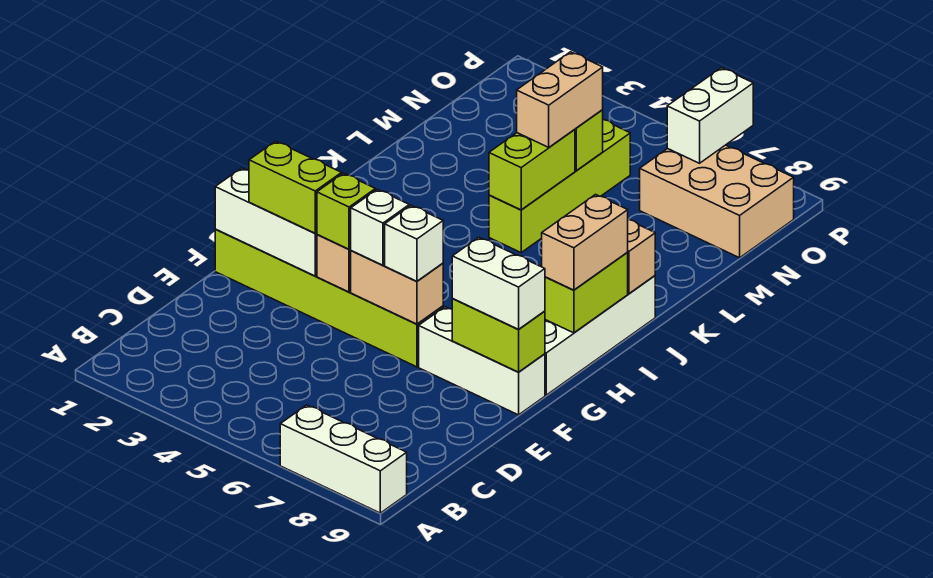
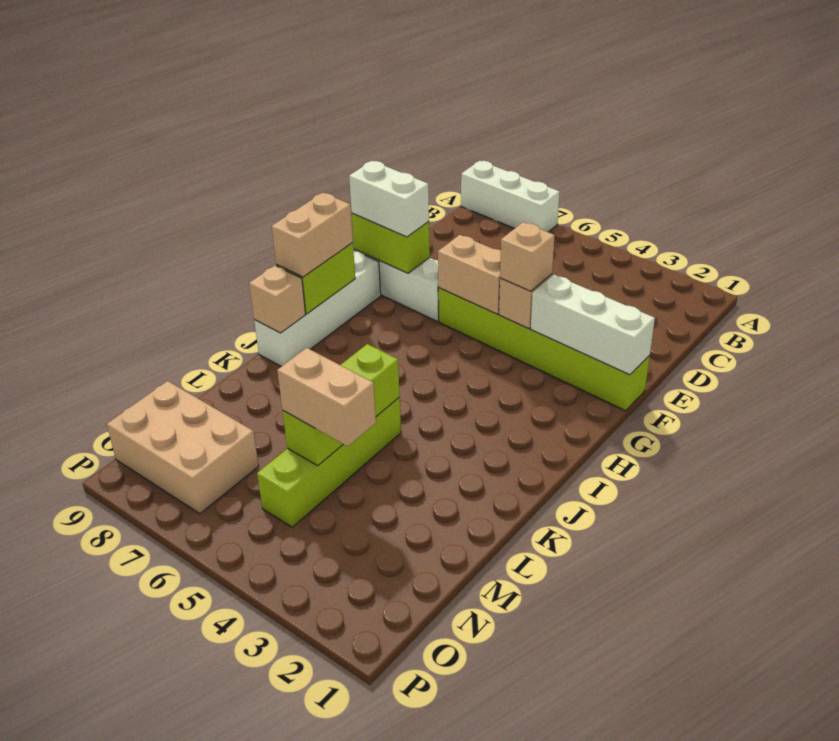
lime 1x2 brick [249,141,342,233] -> none
lime 1x1 brick [317,173,375,249] -> tan 1x1 brick [500,222,555,291]
white 1x1 brick [351,189,409,265] -> none
white 1x1 brick [385,205,443,281] -> none
tan 1x2 brick [517,52,603,147] -> tan 1x2 brick turned to [277,348,376,446]
white 1x2 brick [667,68,753,163] -> none

